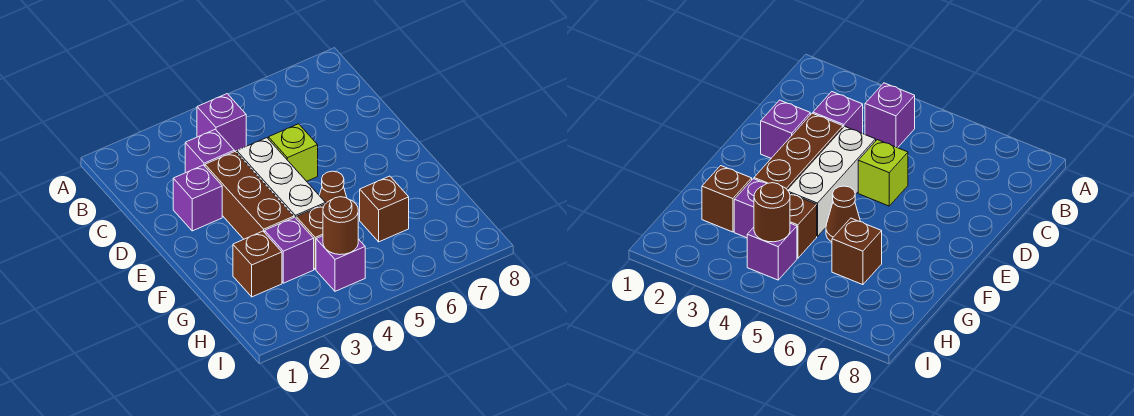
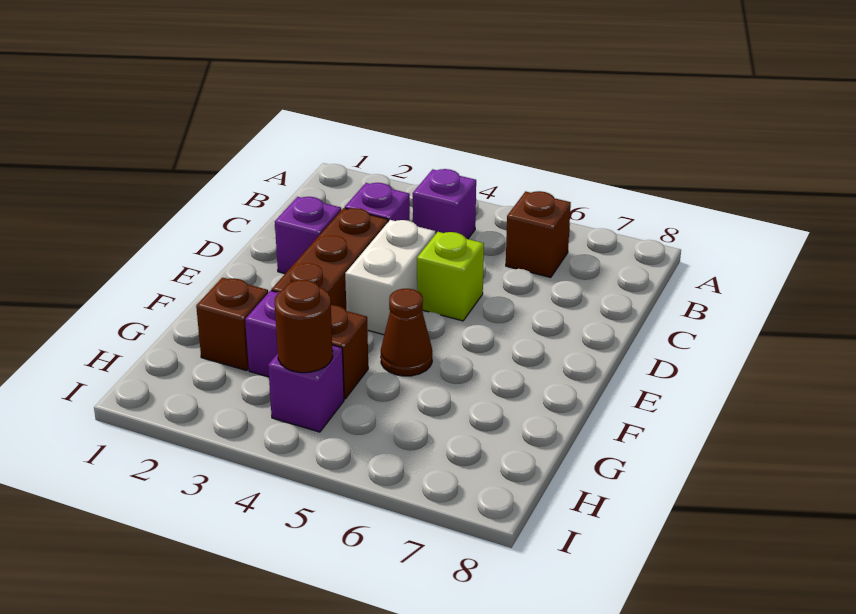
white 1x3 brick [236,138,326,218] -> white 1x2 brick [345,220,435,335]
brown 1x1 brick [360,176,409,242] -> brown 1x1 brick moved to [506,191,571,278]

